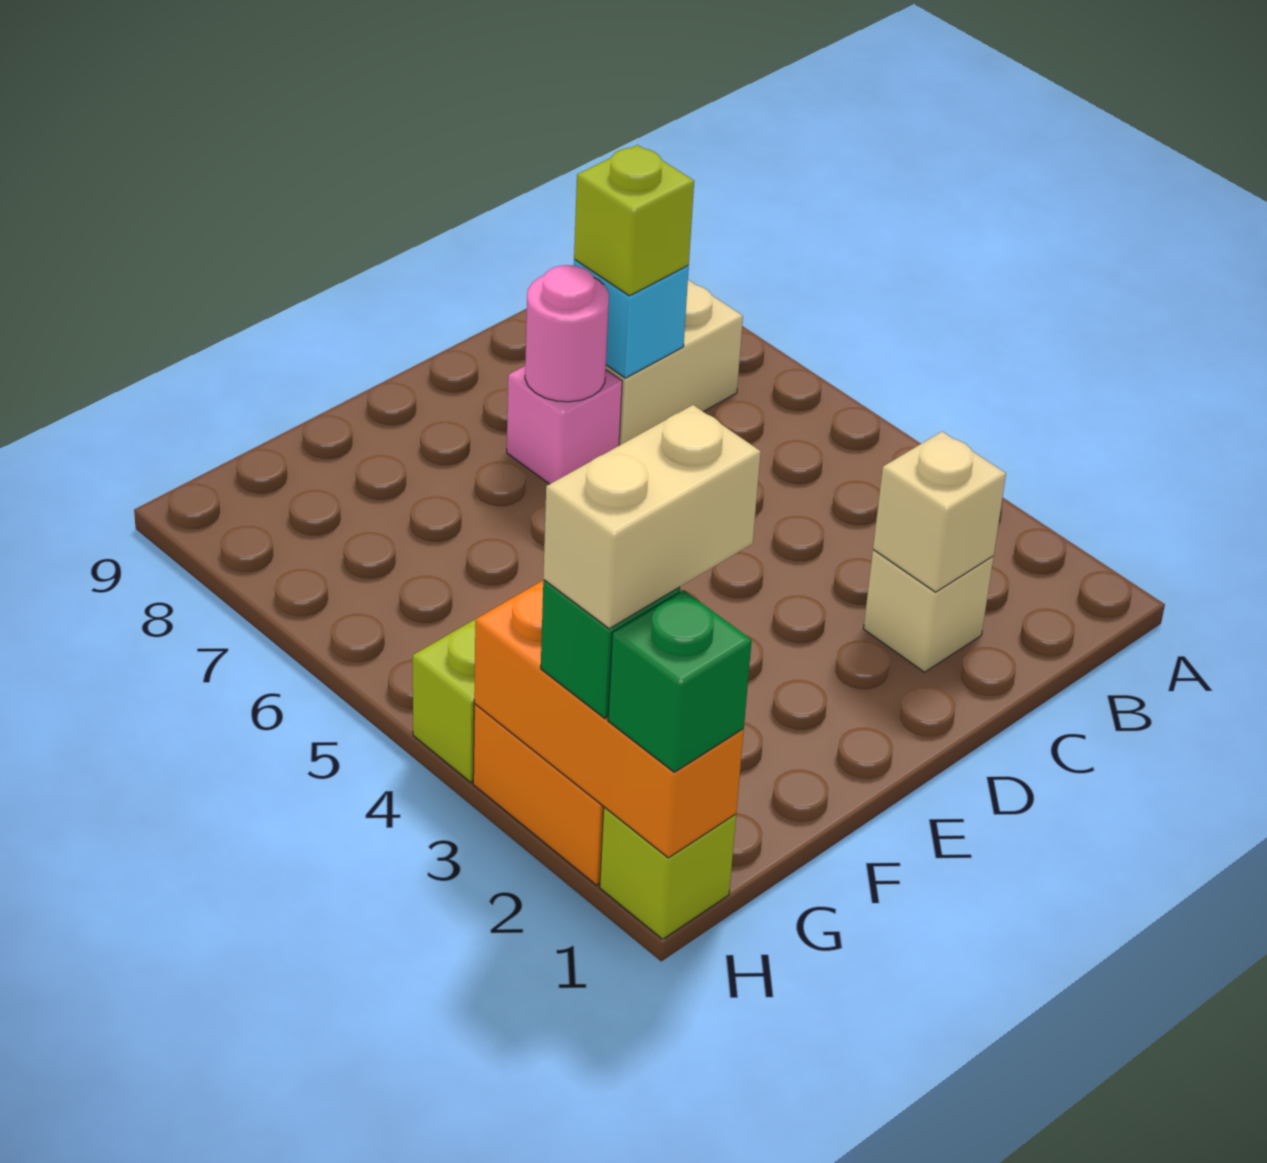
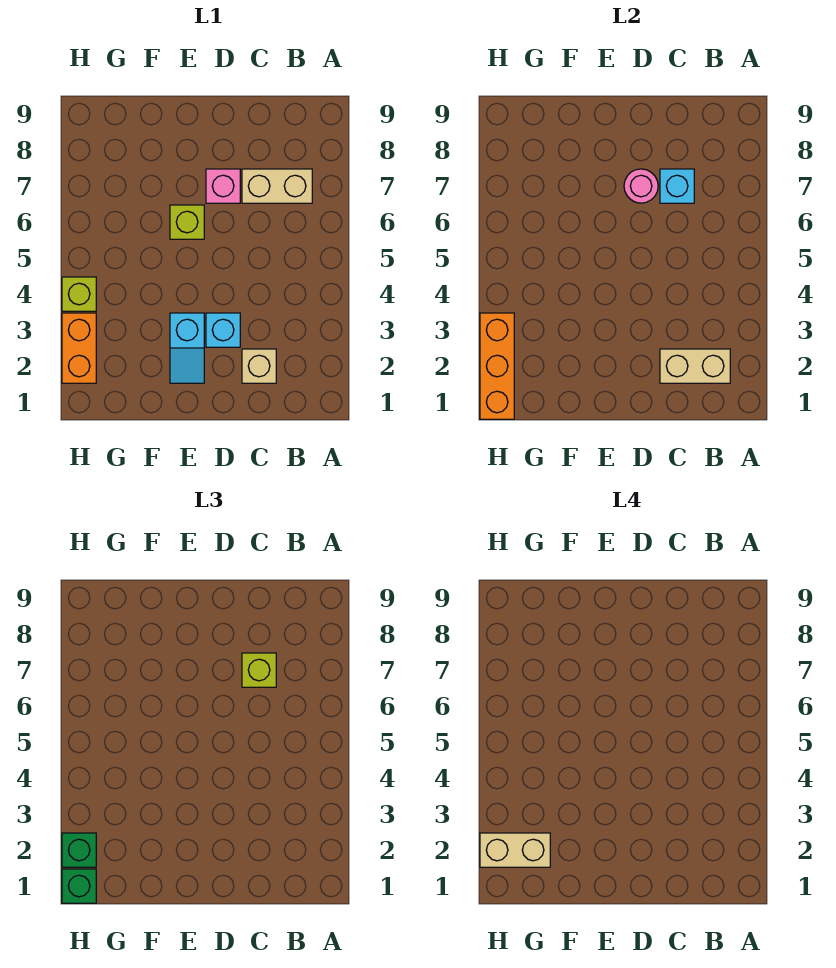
tan 1x1 brick [873,432,1006,592] -> tan 1x2 brick [660,349,730,383]
none -> cyan 1x1 brick [206,313,240,347]
none -> cyan 1x2 slope [170,313,204,383]
lime 1x1 brick [600,807,736,939] -> lime 1x1 brick moved to [170,205,204,239]

